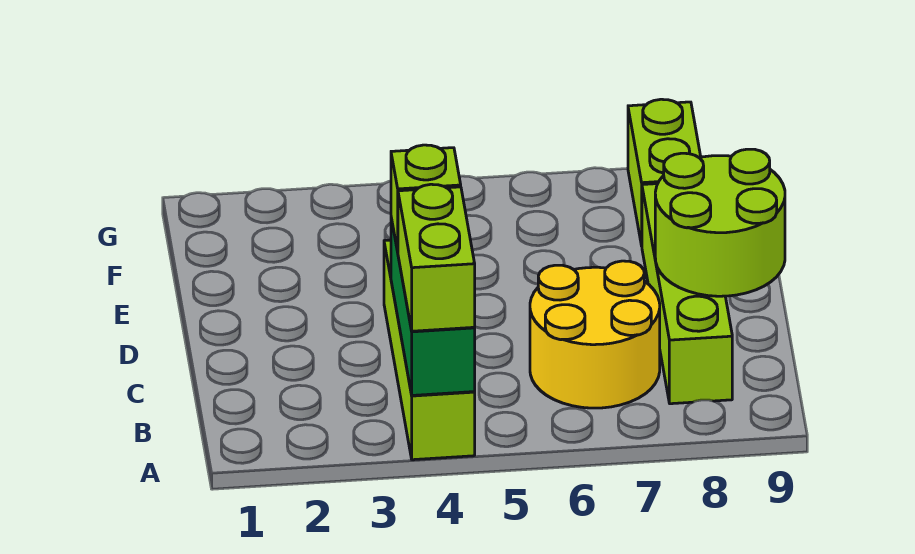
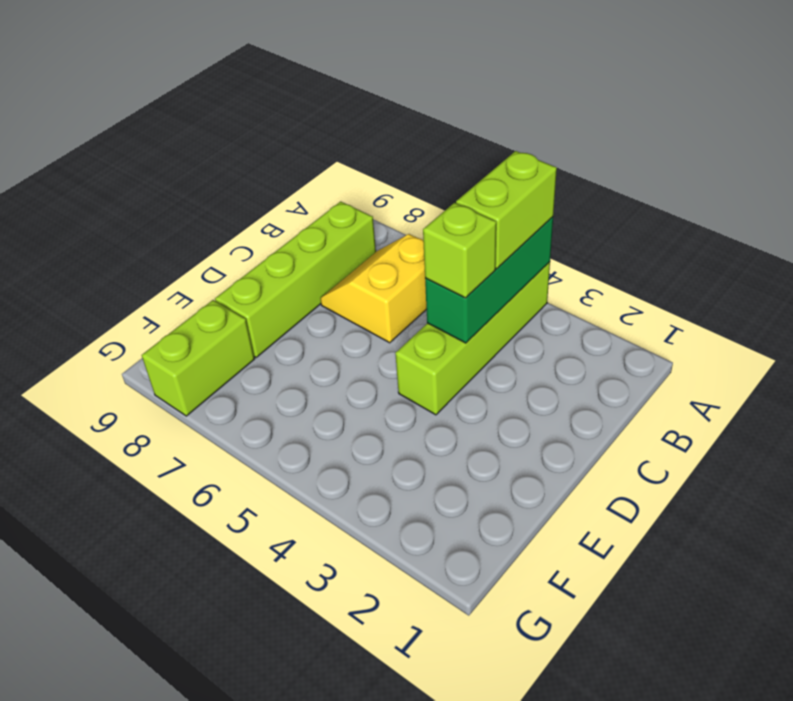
yellow 2x2 round brick [530,261,660,408] -> yellow 2x2 slope [320,234,426,343]
lime 2x2 round brick [655,149,785,296] -> none

